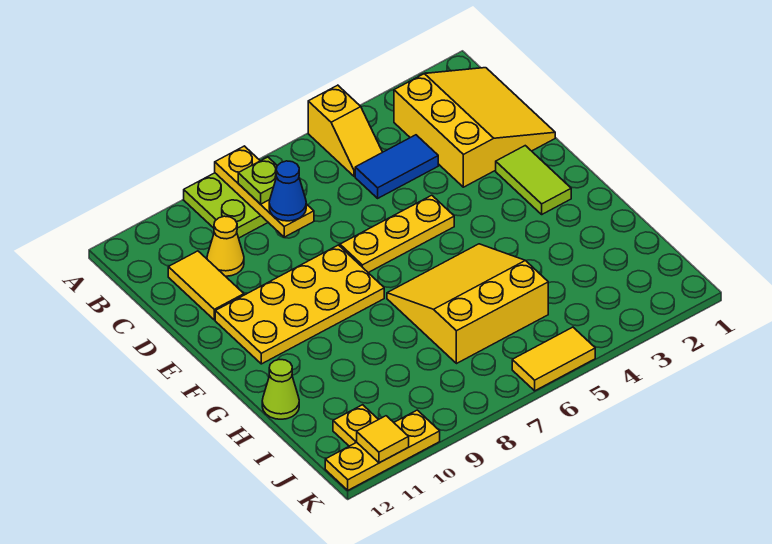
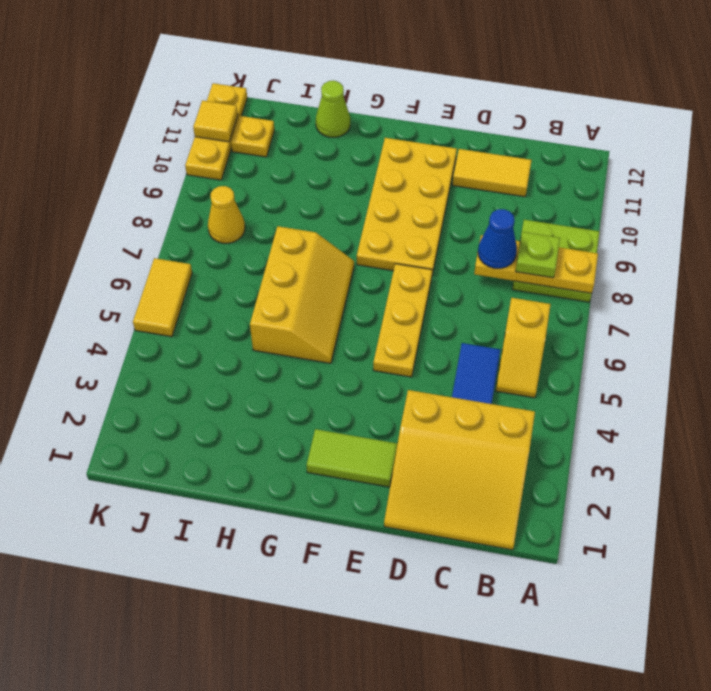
yellow 1x2 slope [308,85,382,176] -> yellow 1x2 slope turned to [496,298,551,398]
yellow 1x1 cone [207,216,244,276] -> yellow 1x1 cone moved to [208,186,245,243]
yellow 3x3 slope [387,244,548,364] -> yellow 2x3 slope [250,226,354,363]

